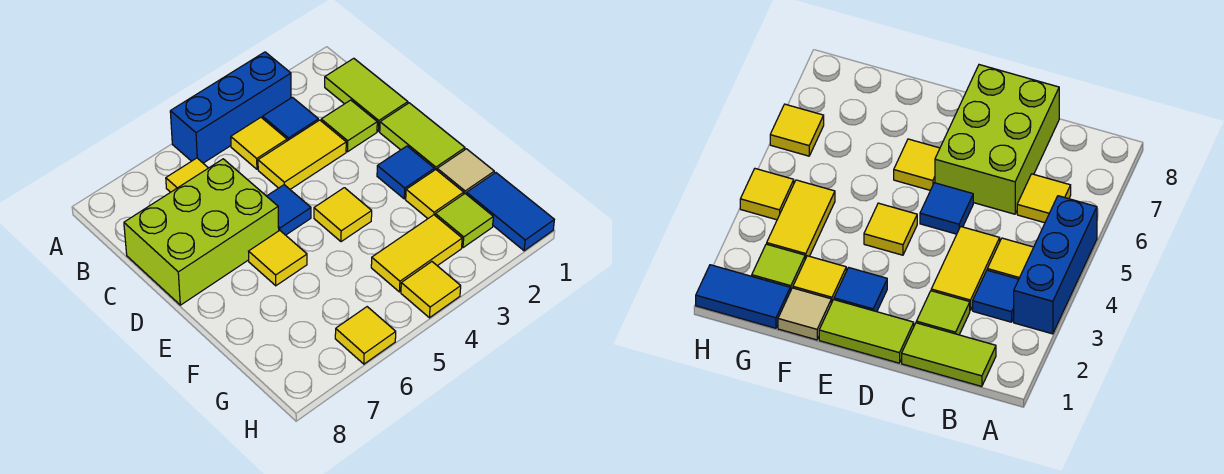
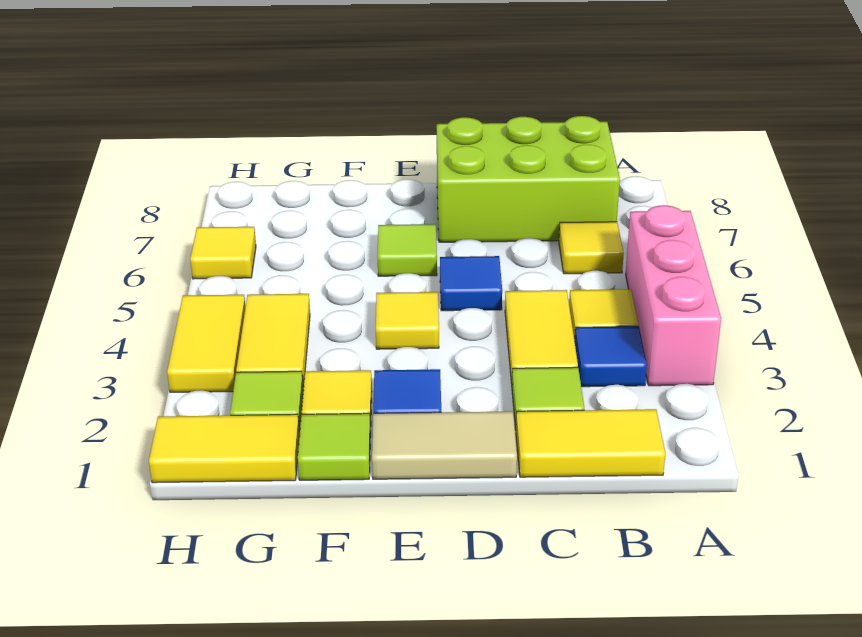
blue 1x3 brick [170,52,291,163] -> pink 1x3 brick [626,205,721,386]
lime 1x2 tile [325,58,408,131] -> yellow 1x2 tile [516,409,665,477]
lime 2x3 brick [124,159,279,305] -> lime 2x3 brick turned to [437,116,620,242]
lime 1x2 tile [380,103,465,170] -> tan 1x2 tile [372,411,517,479]
yellow 1x1 tile [249,231,307,286] -> lime 1x1 tile [378,224,437,276]
tan 1x1 tile [437,149,494,194] -> lime 1x1 tile [298,413,371,480]
blue 1x2 tile [467,173,554,251] -> yellow 1x2 tile [149,414,300,483]
yellow 1x1 tile [401,262,461,318] -> yellow 1x2 tile [167,295,245,392]

